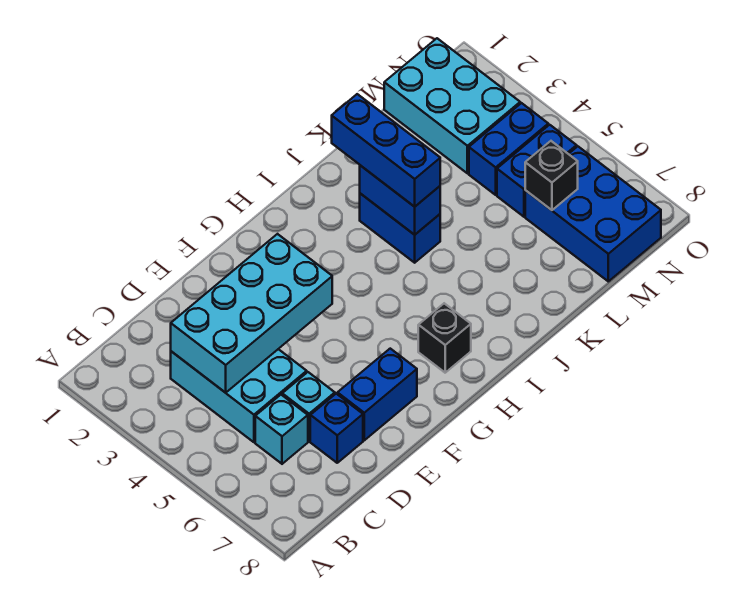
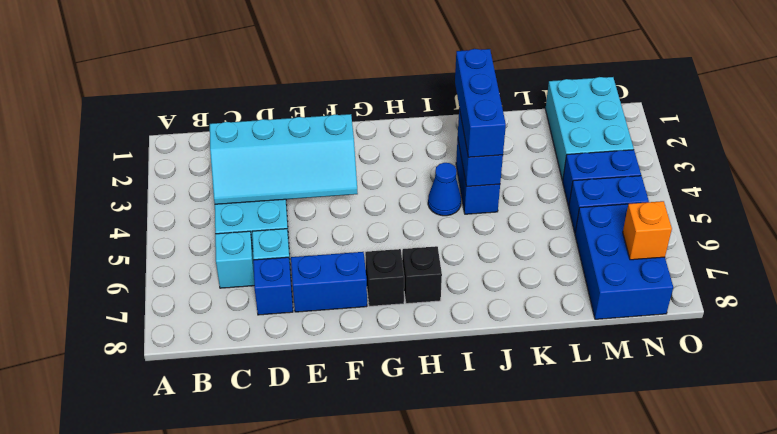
cyan 2x4 brick [171,234,332,393] -> cyan 2x4 slope [210,114,358,204]
none -> blue 1x1 cone [428,163,461,216]
black 1x1 brick [525,141,578,210] -> black 1x1 brick moved to [365,249,404,306]
none -> orange 1x1 brick [623,201,672,260]

